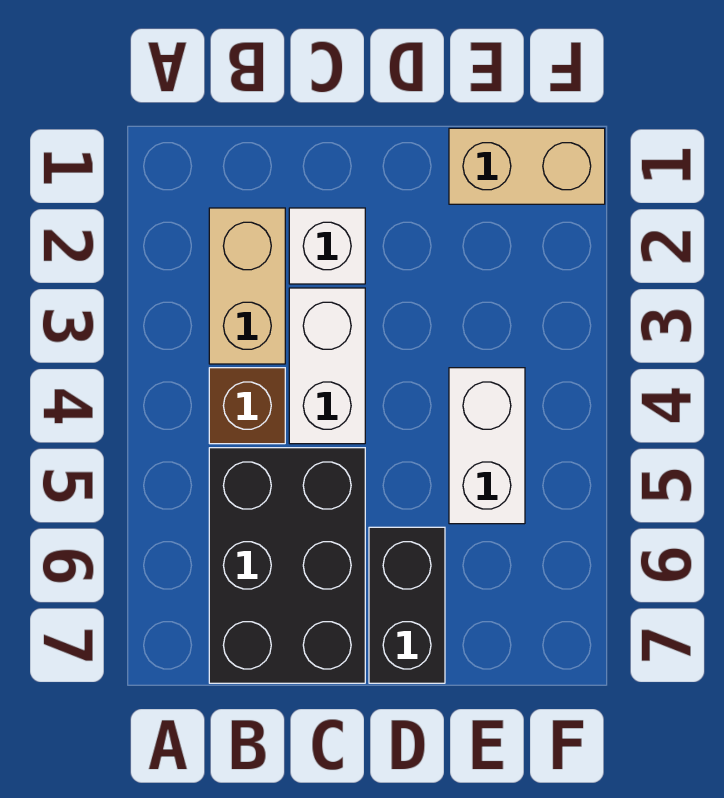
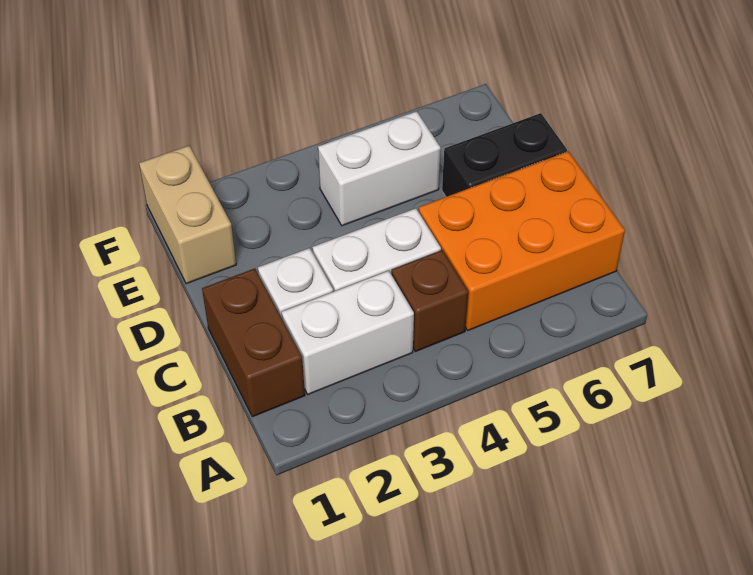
none -> brown 1x2 brick [202,268,305,417]
tan 1x2 brick [209,208,285,364] -> white 1x2 brick [281,271,414,394]
black 2x3 brick [209,448,365,683] -> orange 2x3 brick [419,151,625,330]

